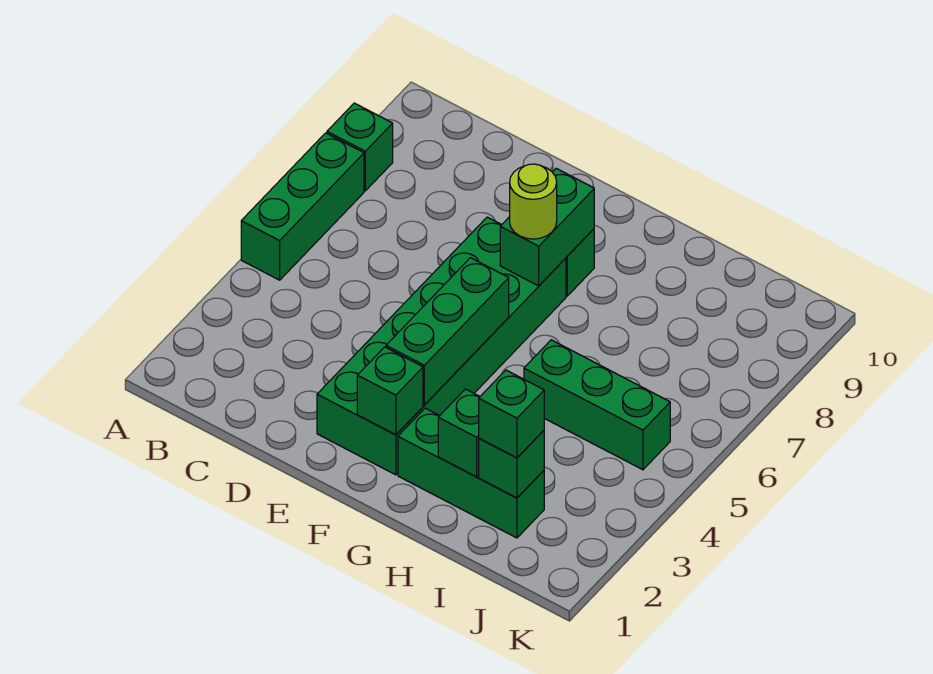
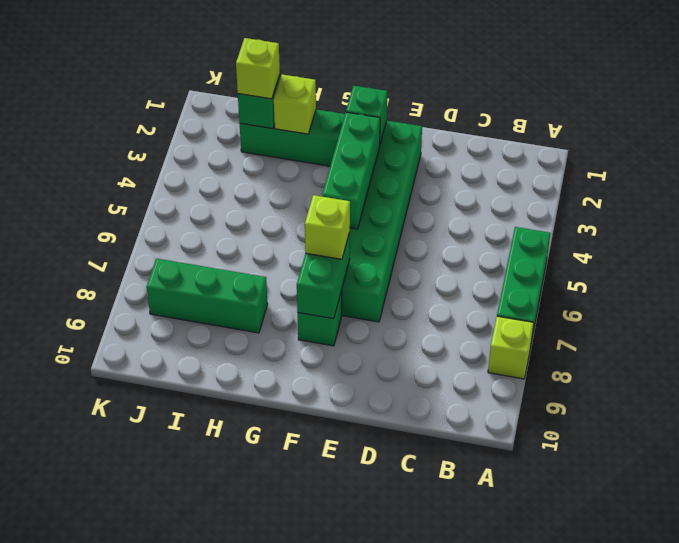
green 1x1 brick [327,103,393,191] -> lime 1x1 brick [488,316,534,379]
lime 1x1 round brick [510,164,557,239] -> lime 1x1 brick [305,195,350,259]
green 1x1 brick [438,389,480,477] -> lime 1x1 brick [274,74,316,134]
green 1x3 brick [524,340,670,470] -> green 1x3 brick moved to [147,258,268,333]
green 1x1 brick [479,370,544,458] -> lime 1x1 brick [236,38,280,99]

